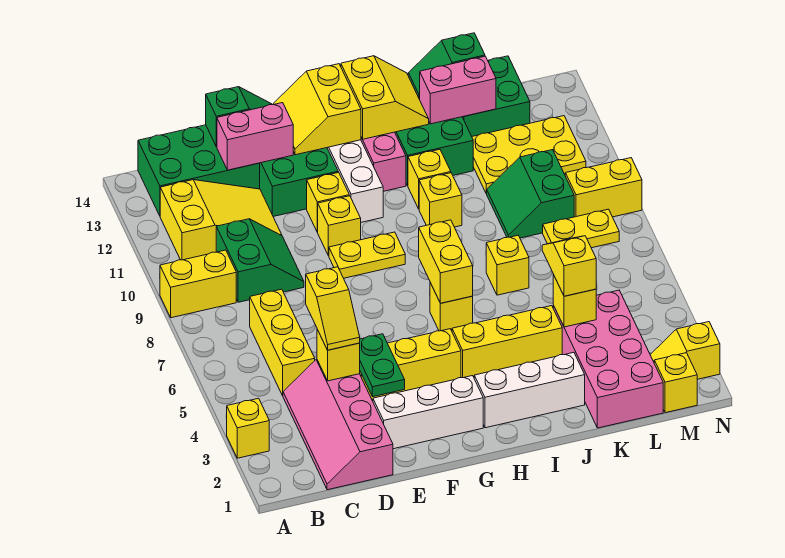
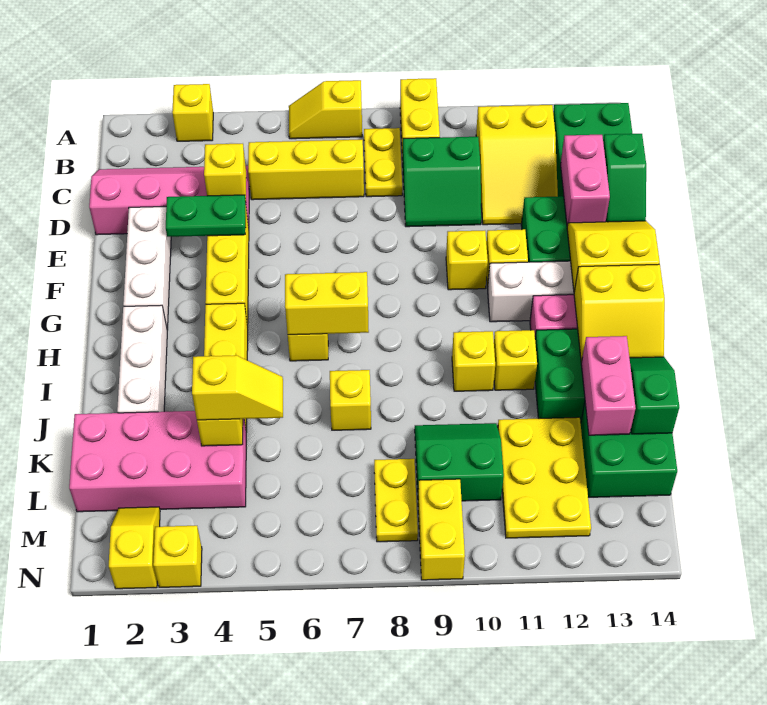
yellow 1x2 slope [306,267,360,350] -> yellow 1x2 slope moved to [289,80,362,139]
yellow 1x2 plate [329,232,405,278] -> yellow 1x2 plate moved to [364,128,402,197]
yellow 1x1 brick [654,353,697,413] -> yellow 1x1 brick moved to [153,526,202,587]

